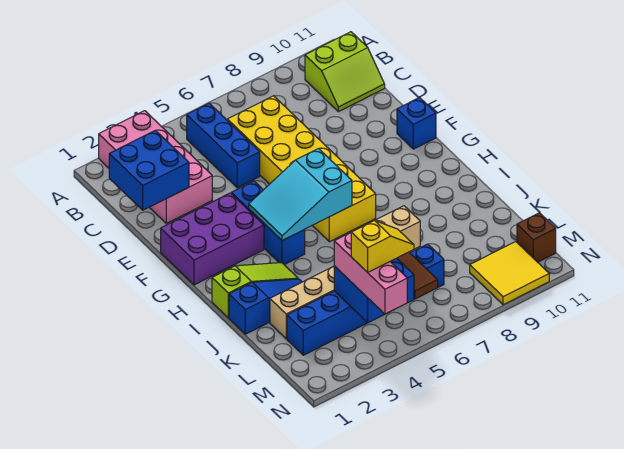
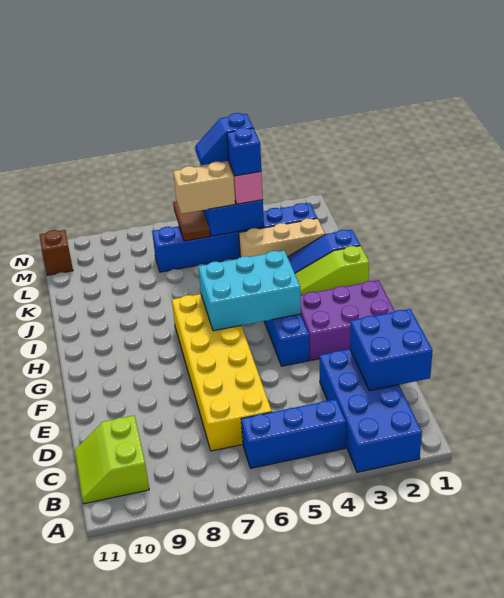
pink 2x4 brick [99,111,212,223] -> blue 2x4 brick [320,349,422,472]
blue 1x3 brick [187,103,260,188] -> blue 1x3 brick turned to [241,399,346,468]
lime 2x2 slope [305,32,385,112] -> lime 2x2 slope turned to [75,416,149,504]
blue 1x1 brick [397,98,436,149] -> blue 1x1 brick moved to [227,128,261,176]
cyan 2x3 slope [249,149,352,241] -> cyan 2x3 brick [198,251,301,331]
yellow 1x2 slope [351,220,414,272] -> blue 1x2 slope [195,113,253,165]
yellow 2x2 tile [470,242,549,305] -> none

